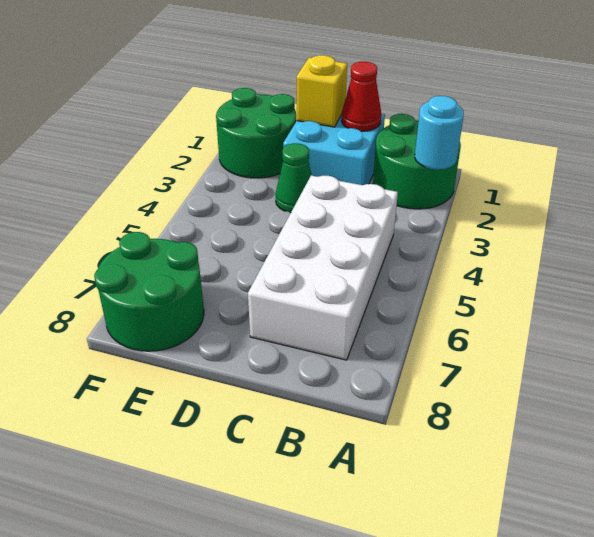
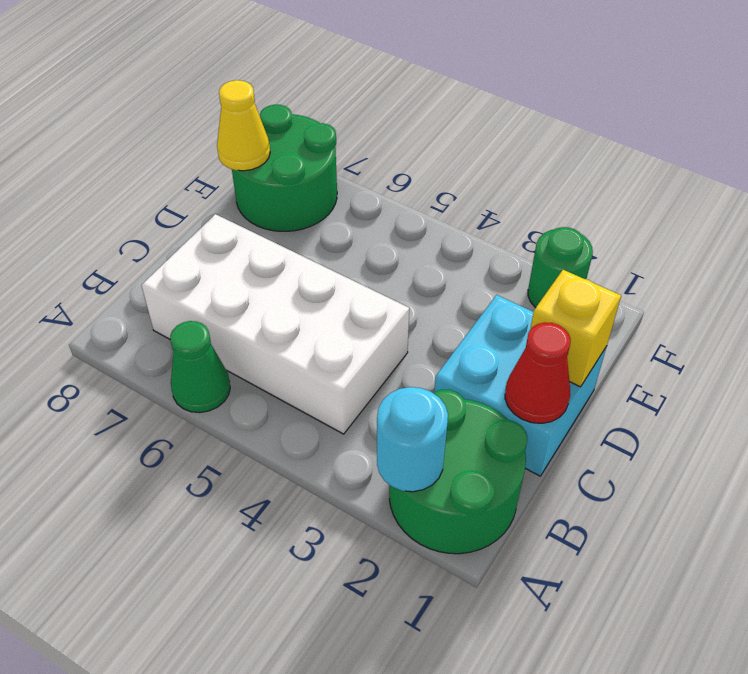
green 1x1 cone [275,143,312,213] -> green 1x1 cone moved to [170,321,230,413]
green 2x2 round brick [216,88,296,178] -> green 1x1 round brick [528,227,593,308]
none -> yellow 1x1 cone [217,80,270,171]

